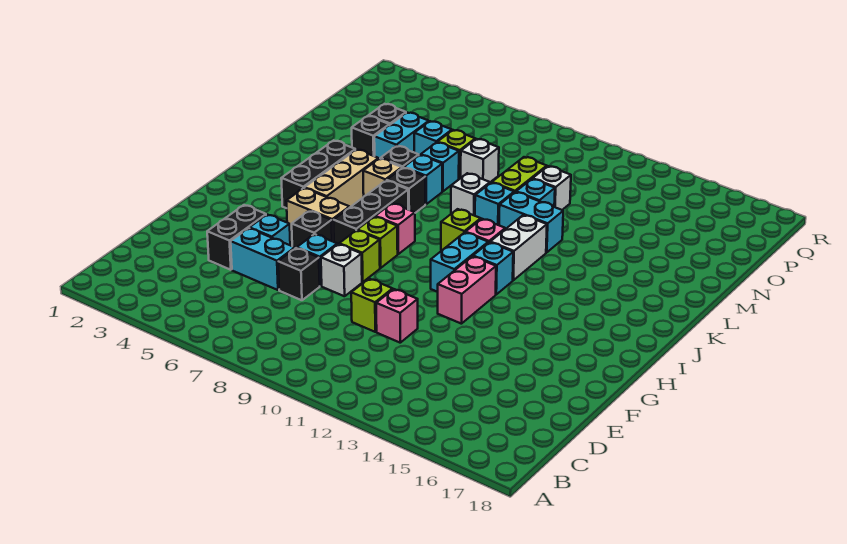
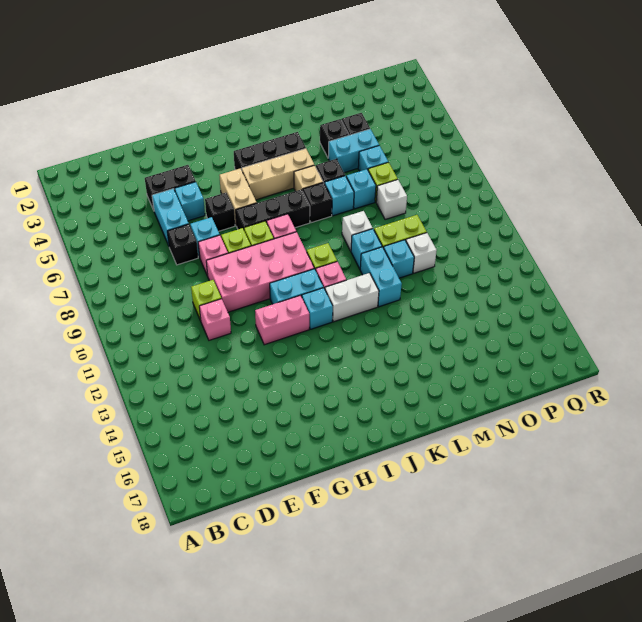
white 1x1 brick [321,244,362,296] -> pink 1x1 brick [198,235,228,276]
none -> pink 2x4 brick [206,232,314,312]

